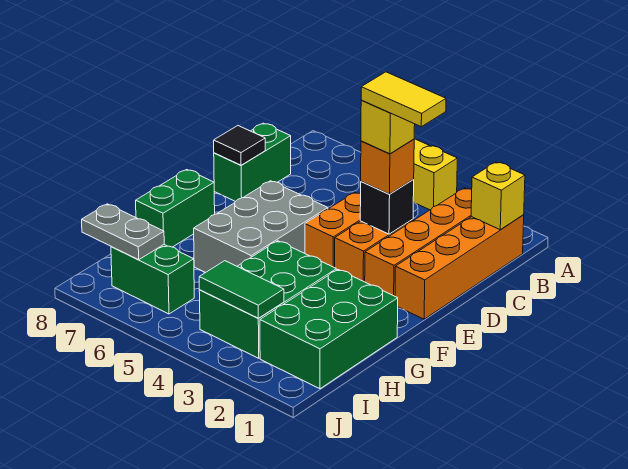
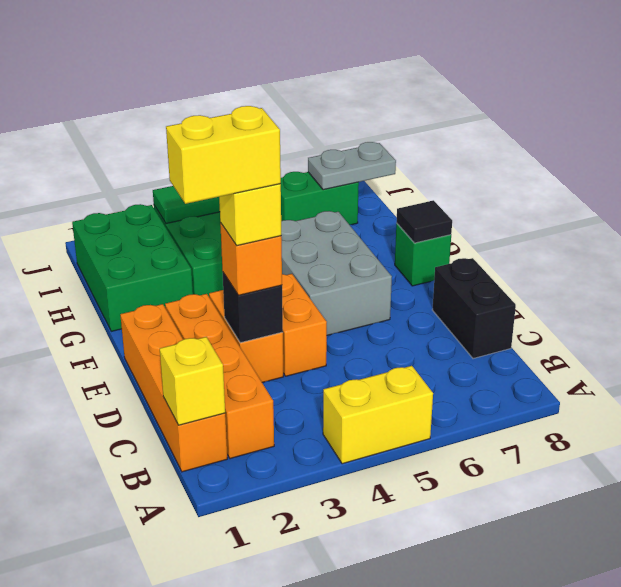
green 1x2 brick [214,123,291,202] -> black 1x2 brick [432,258,516,359]
yellow 1x2 tile [361,72,446,127] -> yellow 1x2 brick [166,106,281,204]
black 1x1 tile [214,126,265,165] -> black 1x1 tile moved to [396,200,452,243]
green 1x2 brick [136,170,215,247] -> green 1x1 brick [395,223,451,286]

